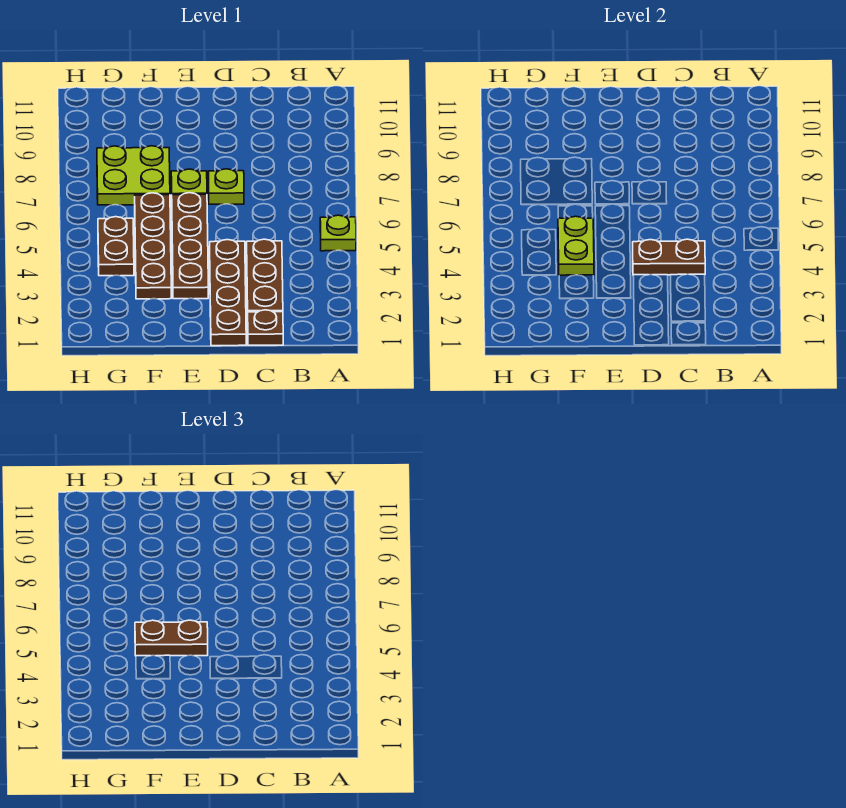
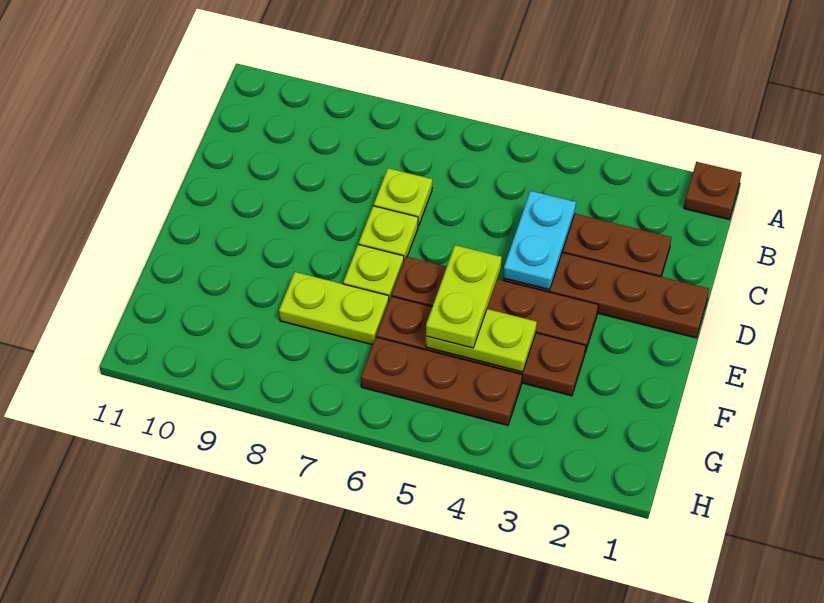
lime 1x1 plate [320,215,356,251] -> lime 1x1 plate moved to [374,168,432,226]
brown 1x1 plate [248,310,283,345] -> brown 1x1 plate moved to [684,162,742,219]
brown 1x2 plate [633,239,705,275] -> cyan 1x2 plate [503,191,576,290]
brown 1x2 plate [135,620,208,656] -> lime 1x2 plate [426,245,502,348]
lime 2x2 plate [97,146,170,205] -> lime 1x2 plate [279,272,389,345]
brown 1x2 plate [98,217,134,276] -> brown 1x3 plate [361,337,522,425]

